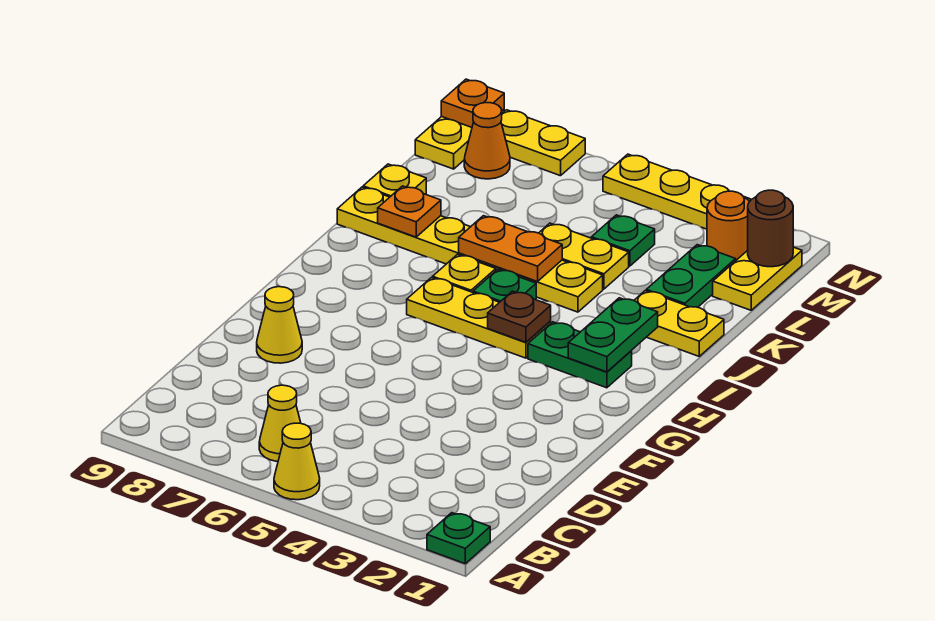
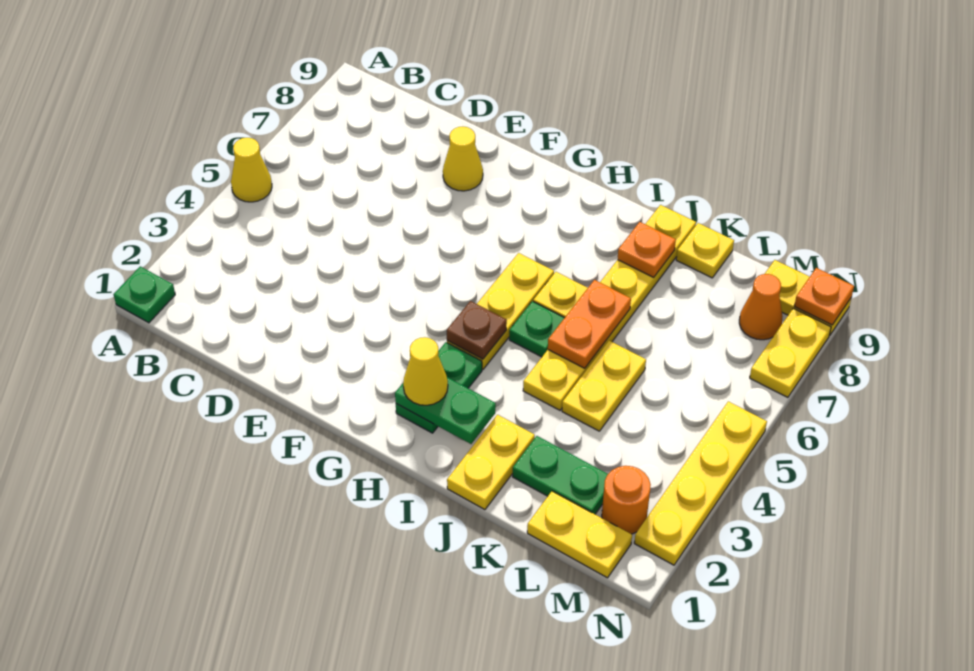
yellow 1x1 cone [259,385,301,462] -> yellow 1x1 cone moved to [403,337,448,405]
green 1x1 plate [591,215,655,266] -> none
brown 1x1 round brick [748,190,793,267] -> none

